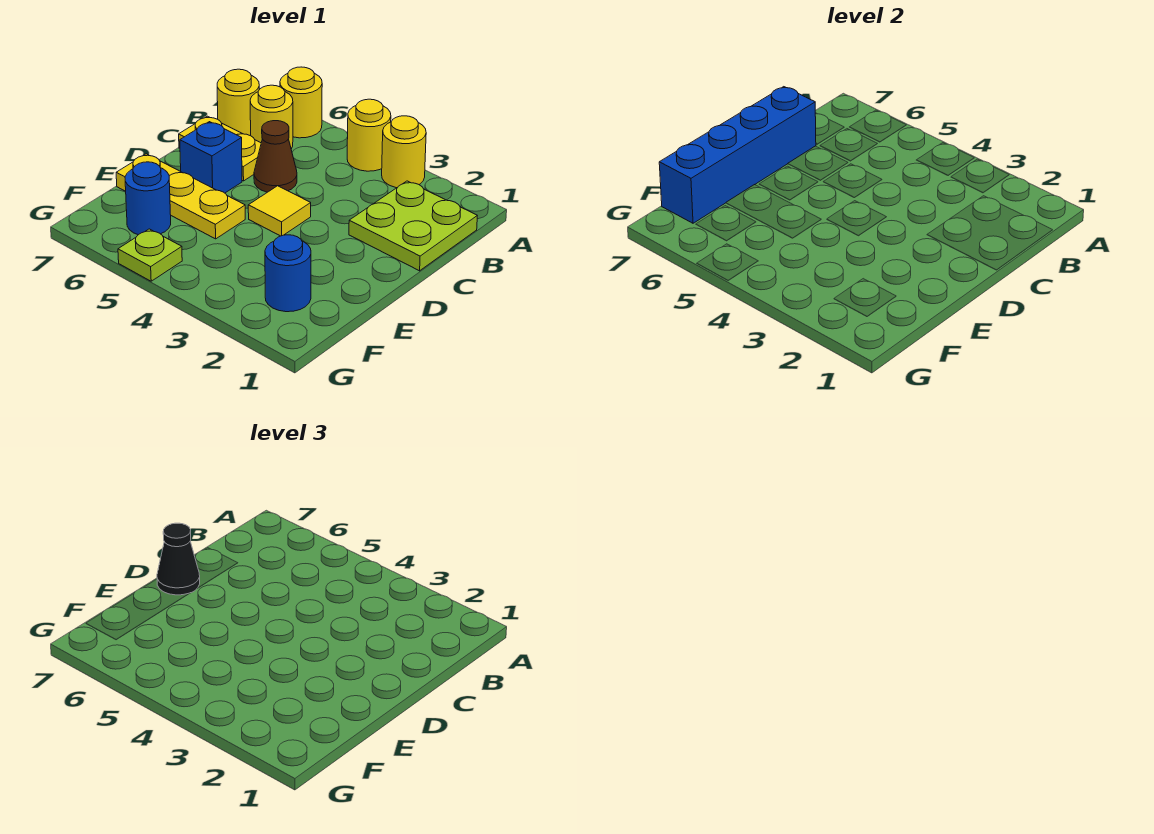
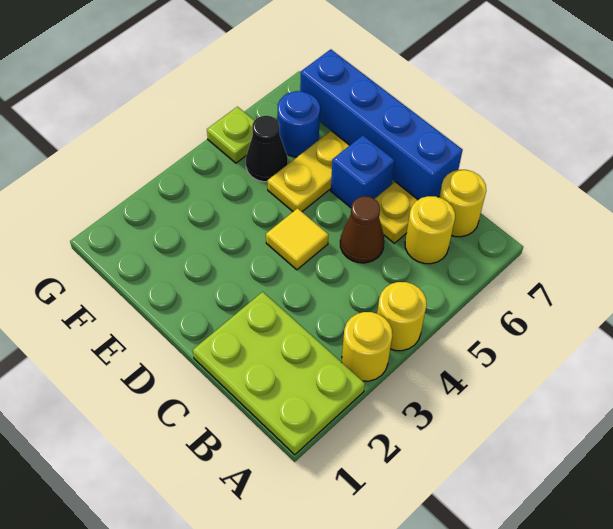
yellow 1x1 round brick [280,67,322,138] -> none
lime 2x2 plate [349,181,477,271] -> lime 2x3 plate [193,292,365,455]
black 1x1 cone [157,523,200,595] -> black 1x1 cone moved to [246,116,288,182]
blue 1x1 round brick [265,235,311,312] -> none

